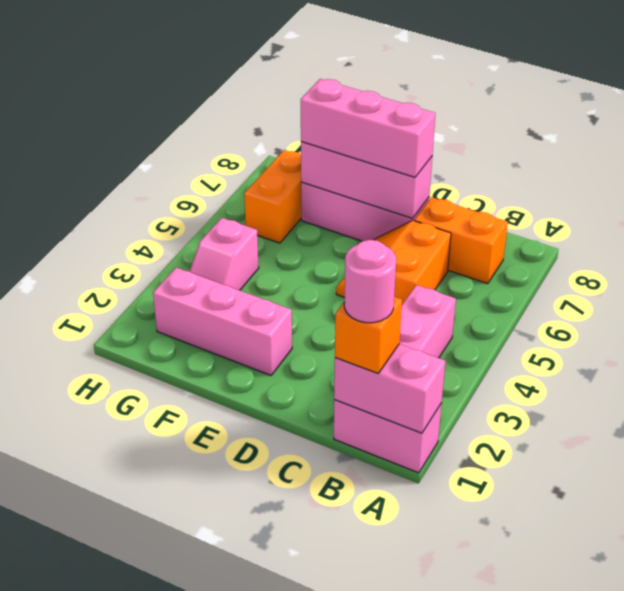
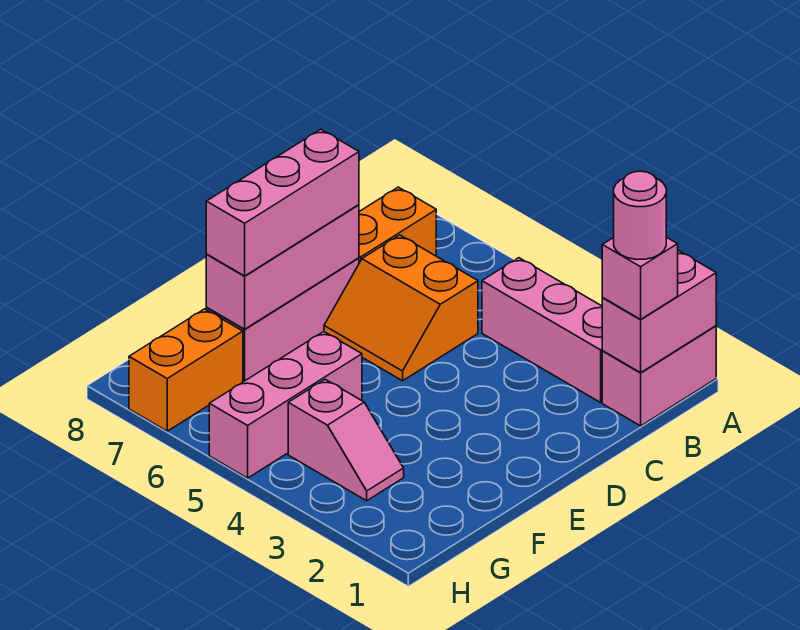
orange 1x1 brick [335,297,402,373] -> pink 1x1 brick [602,237,678,319]
pink 1x3 brick [153,267,292,375] -> pink 1x3 brick moved to [209,332,362,478]
orange 1x2 brick [244,150,301,243] -> orange 1x2 brick turned to [129,309,243,431]

